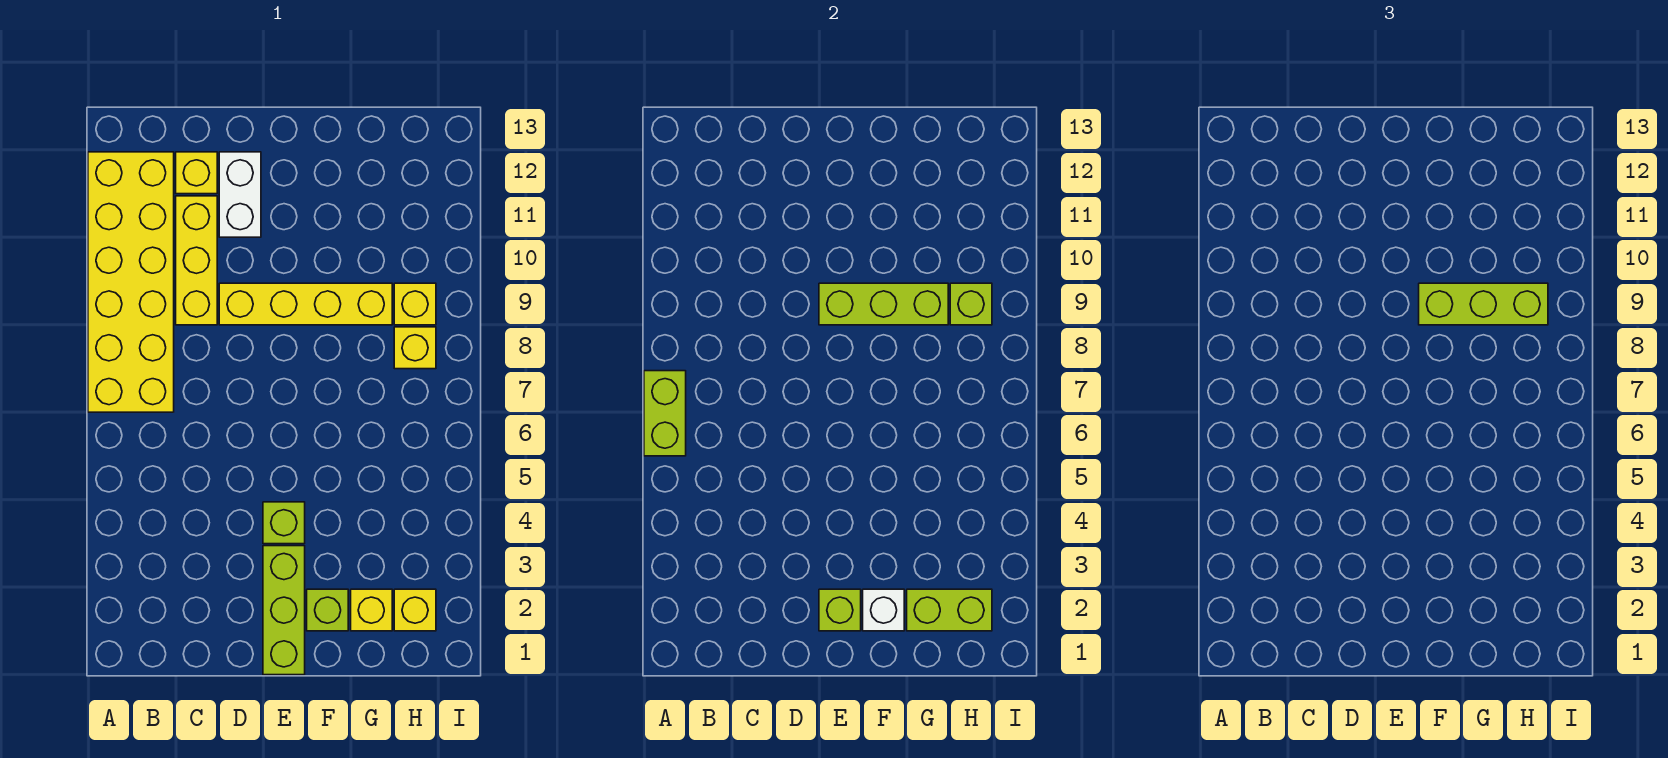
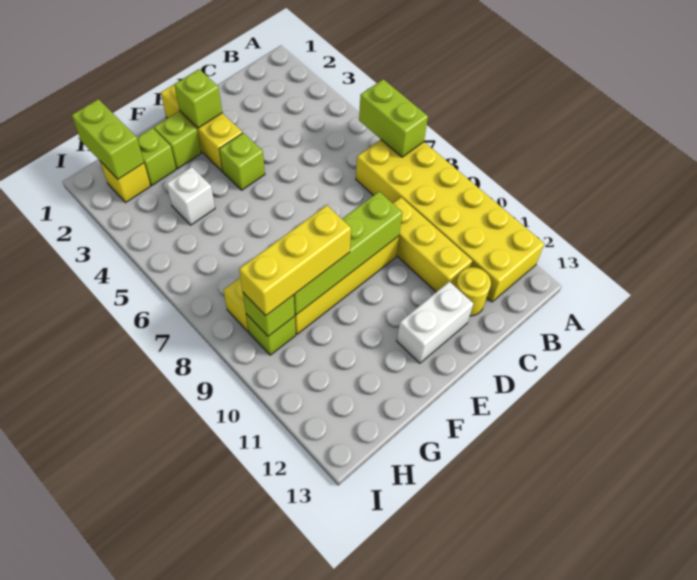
yellow 1x1 brick [176,152,217,194] -> yellow 1x1 round brick [456,267,491,316]
white 1x2 brick [219,152,261,237] -> white 1x2 brick turned to [397,282,474,363]
lime 1x3 brick [263,546,305,675] -> yellow 1x3 brick [161,85,242,171]
lime 1x3 brick [819,283,948,325] -> lime 1x4 brick [294,192,403,315]
white 1x1 brick [863,589,904,631] -> white 1x1 brick moved to [166,167,215,225]
lime 1x3 brick [1419,283,1548,325] -> yellow 1x3 brick [239,205,351,316]
yellow 1x1 brick [351,589,392,631] -> lime 1x1 brick [137,128,176,185]
lime 1x2 brick [907,589,992,631] -> lime 1x2 brick turned to [72,99,144,179]
yellow 1x1 brick [394,283,436,325] -> lime 1x1 brick [246,314,296,355]

